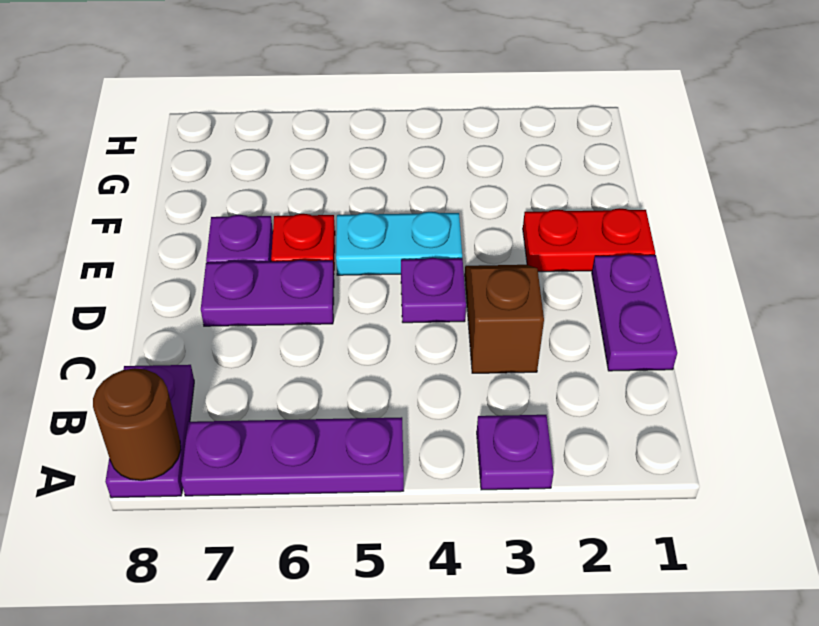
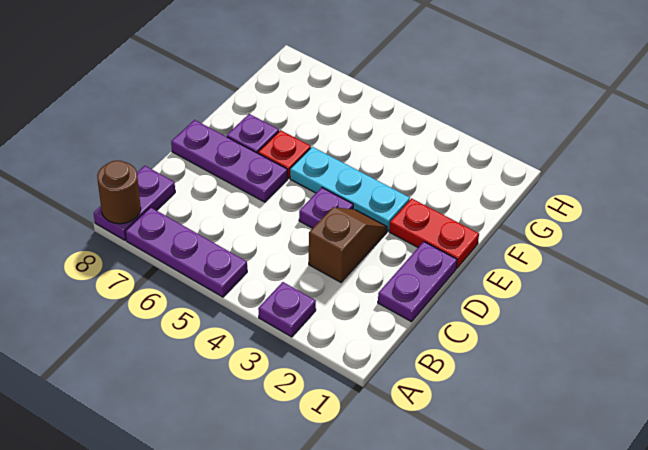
purple 1x2 plate [201,260,334,326] -> purple 1x3 plate [171,120,287,202]
cyan 1x2 plate [336,212,462,275] -> cyan 1x3 plate [290,147,410,231]

